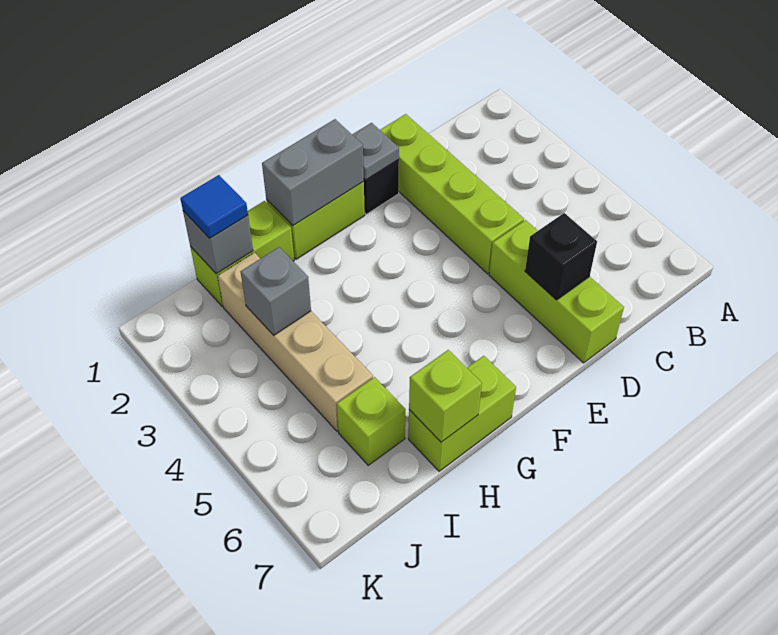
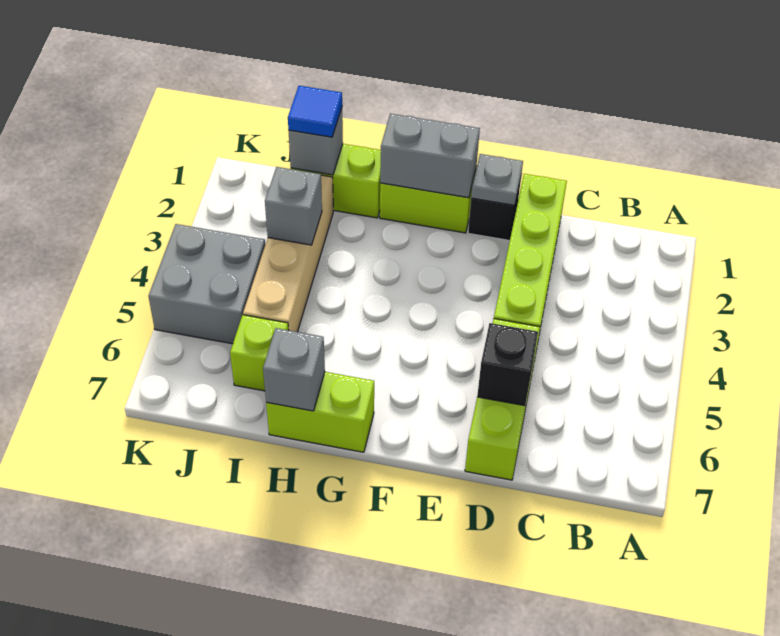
lime 1x1 brick [409,350,482,442] -> grey 1x1 brick [263,328,325,411]
none -> grey 2x2 brick [148,224,265,344]

